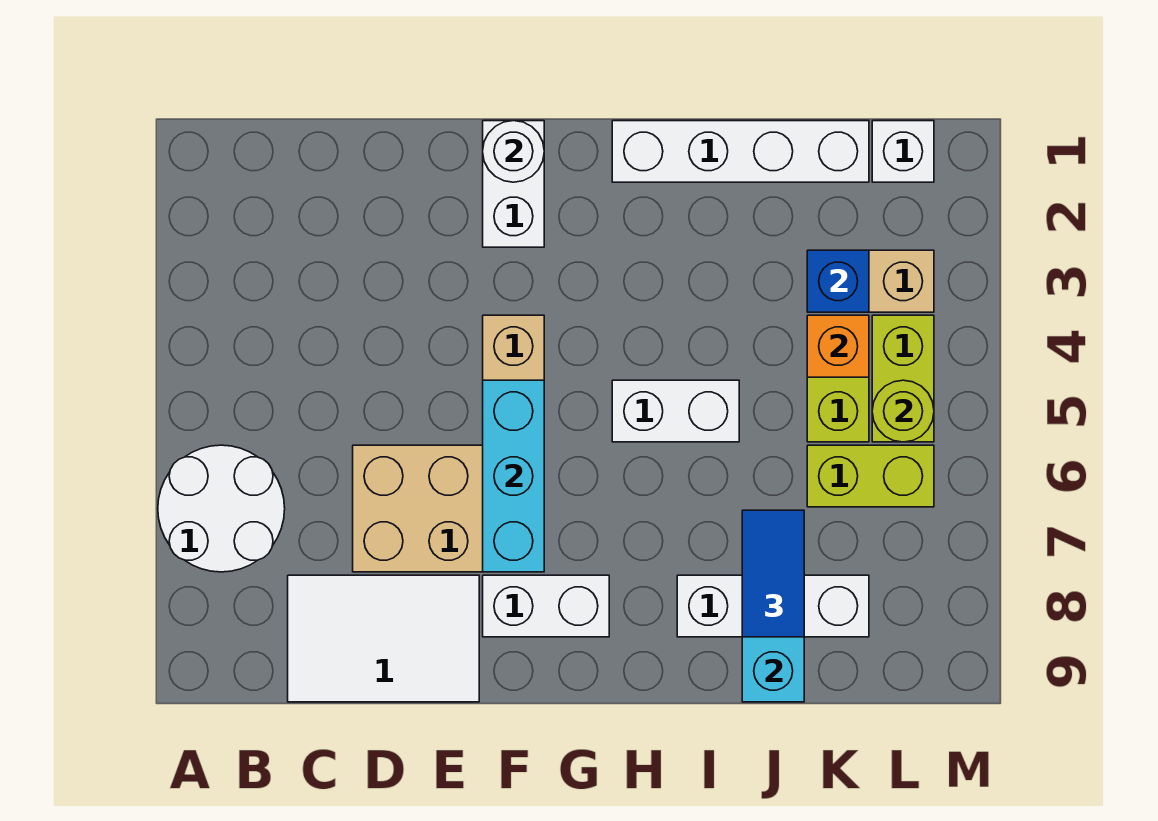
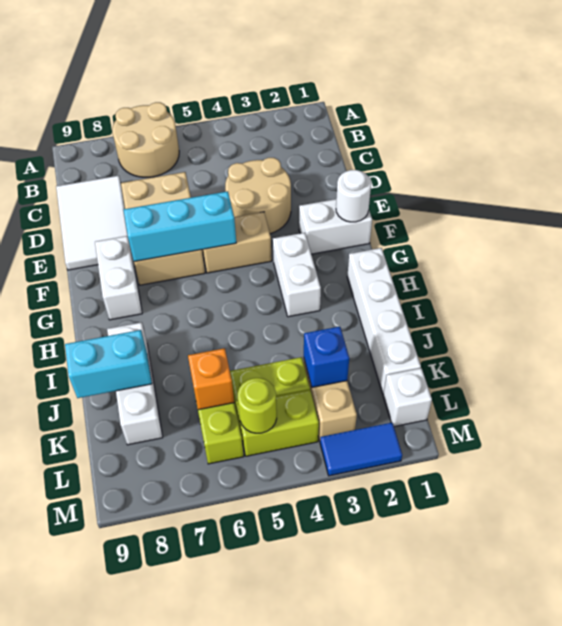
white 2x2 round brick [158,445,285,572] -> tan 2x2 round brick [113,102,179,177]
none -> tan 2x2 round brick [225,158,291,234]
white 1x2 brick [612,380,739,442] -> white 1x2 brick moved to [273,233,321,317]
blue 1x2 tile [742,510,804,637] -> blue 1x2 tile moved to [320,423,402,476]
orange 1x1 brick [807,315,869,377] -> orange 1x1 brick moved to [188,348,234,410]

